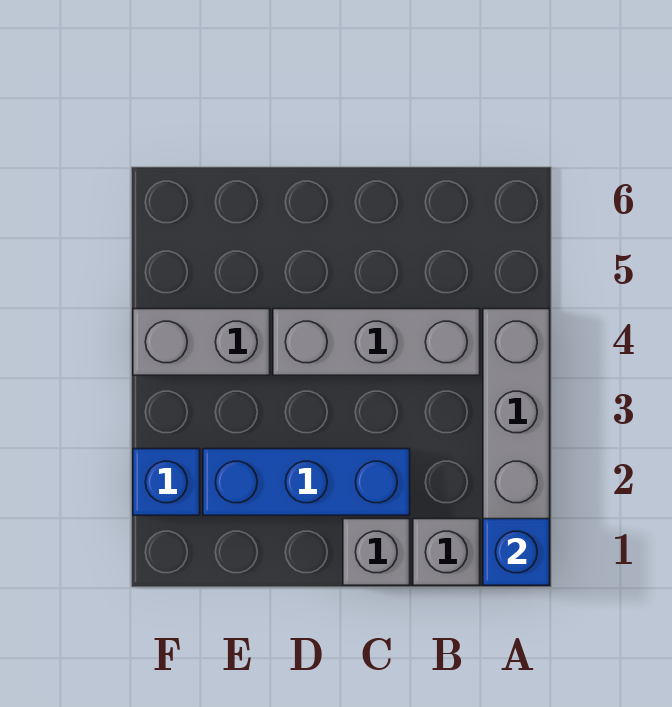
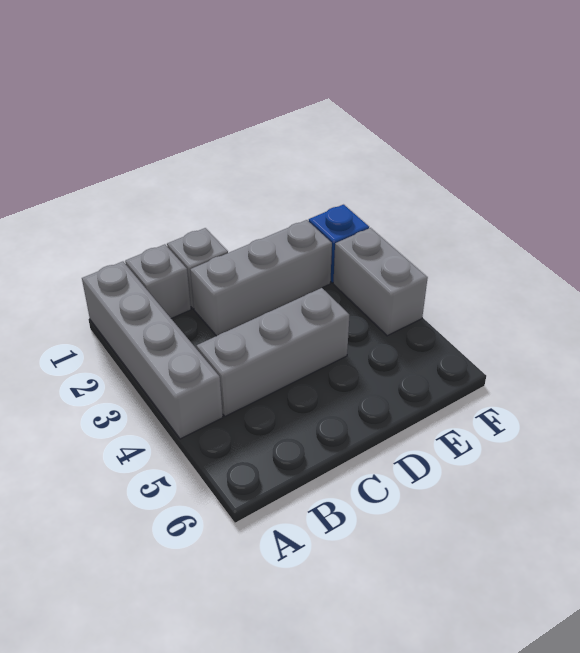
blue 1x1 brick [483,519,550,585] -> none
blue 1x3 brick [203,449,410,515] -> grey 1x3 brick [190,220,332,336]
grey 1x2 brick [133,309,270,375] -> grey 1x2 brick turned to [333,228,428,336]

